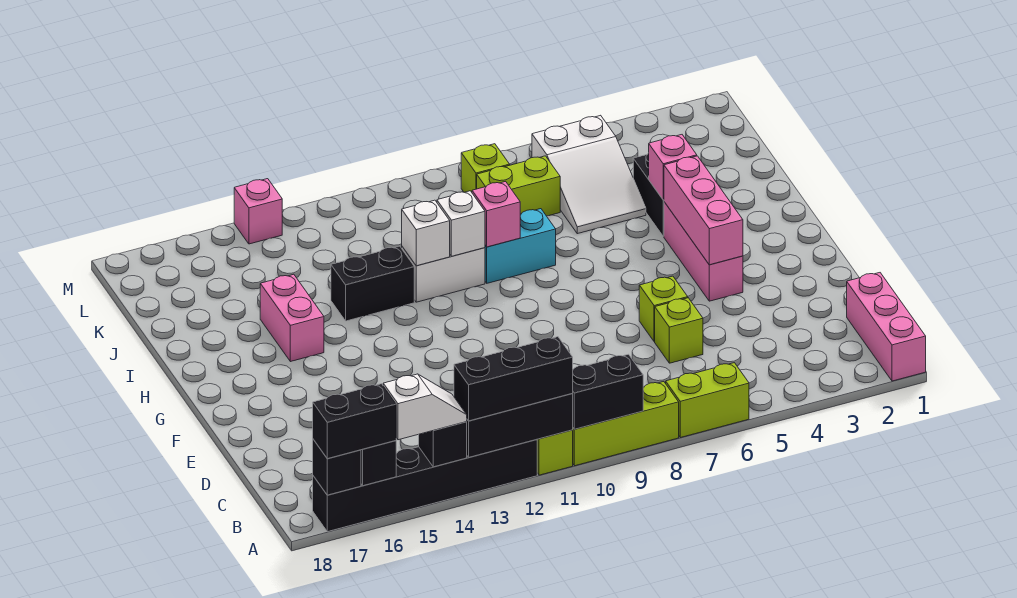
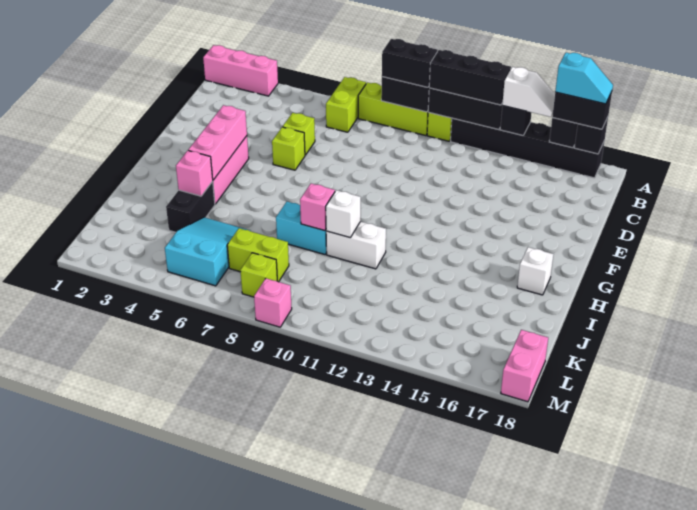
pink 1x3 brick [847,273,926,381] -> pink 1x3 brick turned to [203,45,278,96]
lime 1x2 brick [666,363,749,438] -> lime 1x2 brick turned to [326,77,366,132]
white 1x2 slope [383,374,467,440] -> white 1x2 slope turned to [502,67,555,117]
none -> cyan 1x2 slope [555,53,613,104]
pink 1x2 brick [260,274,324,362] -> pink 1x2 brick moved to [501,330,548,402]
white 1x1 brick [402,200,450,266] -> white 1x1 brick moved to [517,247,553,295]
black 1x2 brick [331,246,414,321] -> black 1x2 brick moved to [382,39,438,87]
white 2x3 slope [532,115,646,234] -> cyan 2x3 slope [165,217,250,286]
pink 1x1 brick [234,179,282,244] -> pink 1x1 brick moved to [254,278,292,327]

